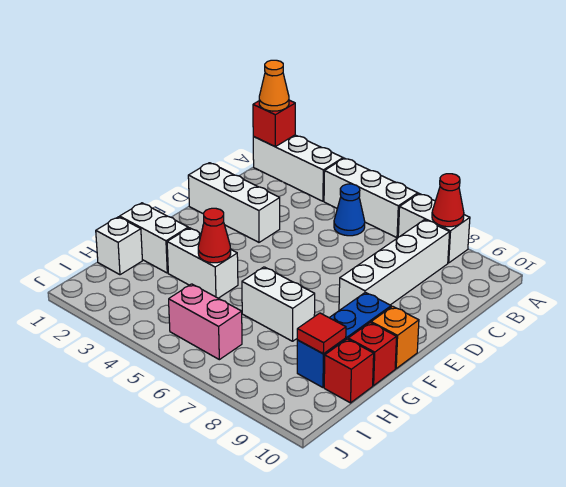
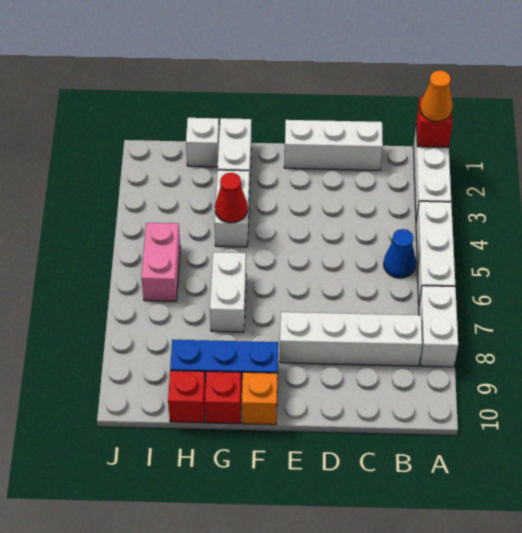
red 1x1 cone [432,174,464,227] -> none
white 1x3 brick [188,163,280,242] -> white 1x3 brick turned to [284,120,383,170]
red 1x1 tile [297,313,346,354] -> none

